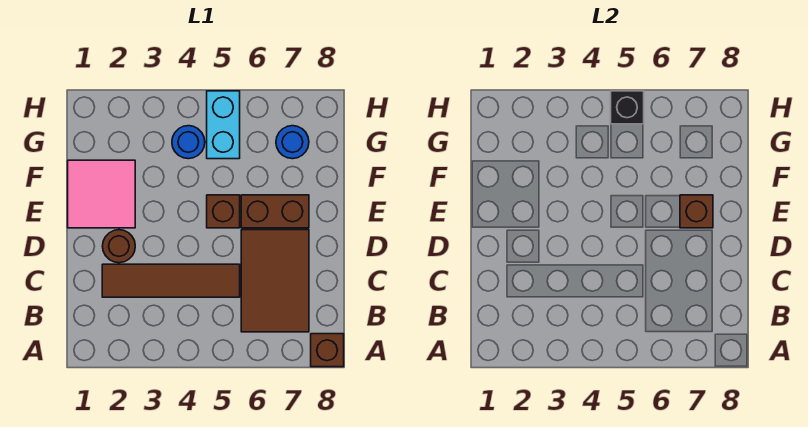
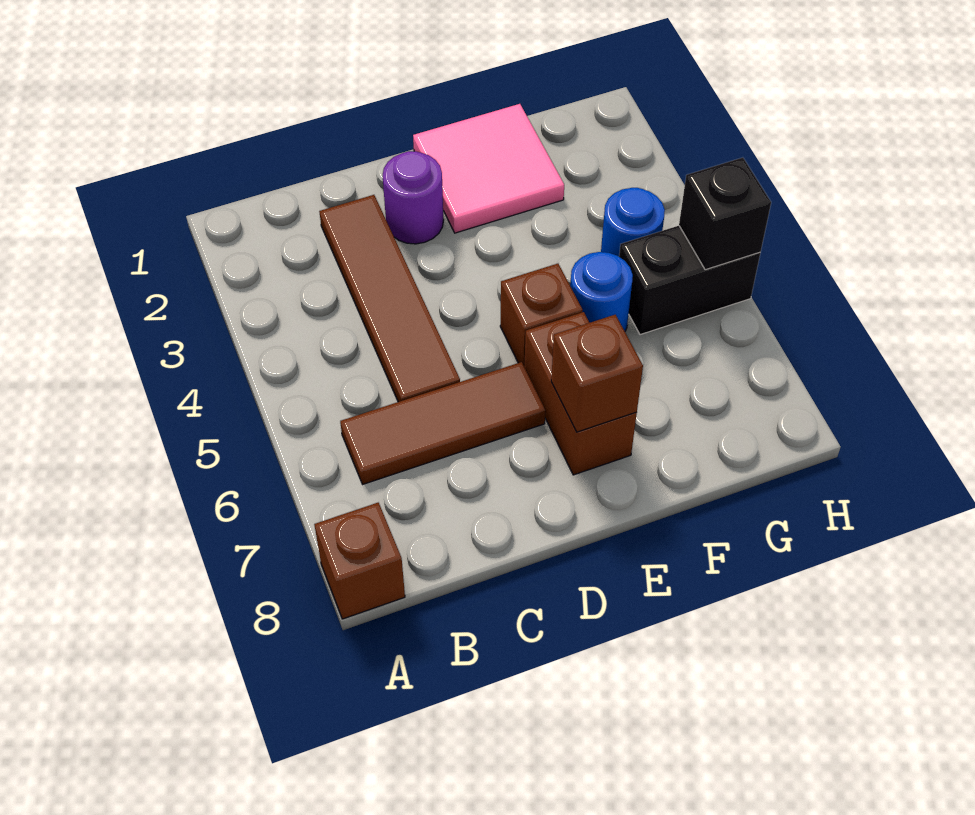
brown 2x3 tile [241,230,309,332] -> brown 1x3 tile [340,362,545,484]
brown 1x1 round brick [102,230,135,263] -> purple 1x1 round brick [383,151,444,244]
cyan 1x2 brick [207,91,240,159] -> black 1x2 brick [619,226,760,335]
blue 1x1 round brick [276,126,309,159] -> blue 1x1 round brick moved to [570,252,633,331]

